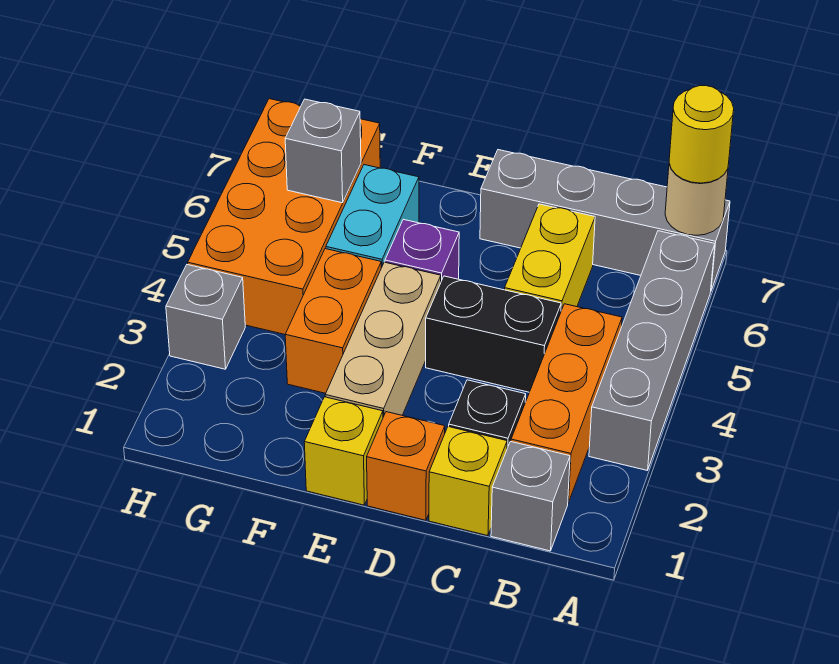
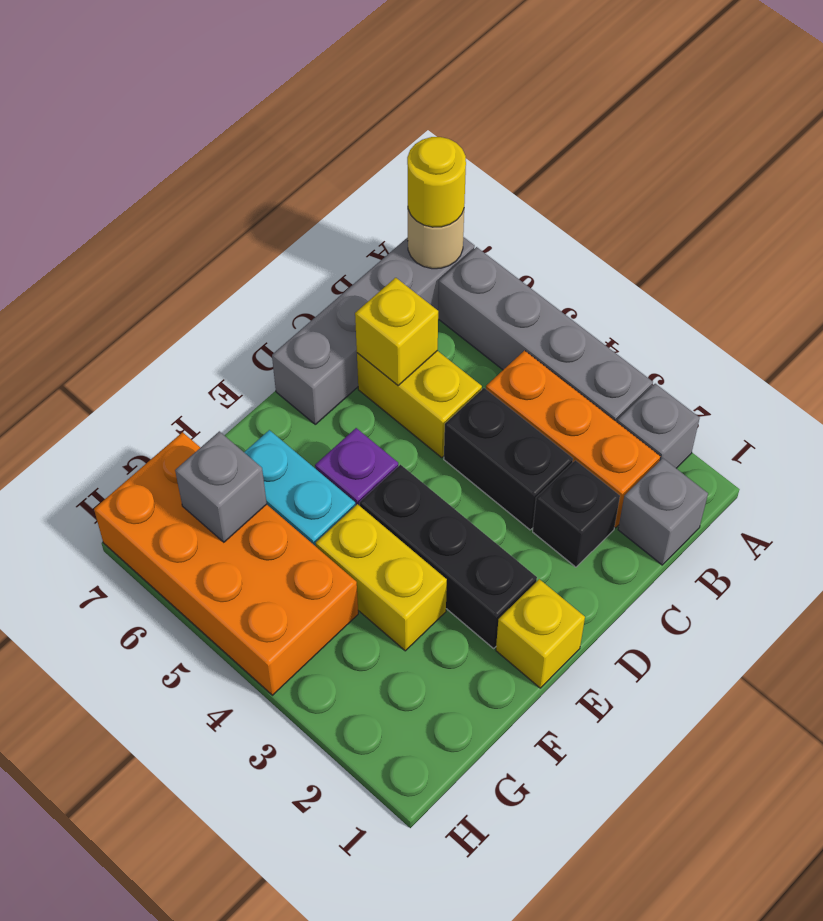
yellow 1x1 brick [429,427,507,536] -> yellow 1x1 brick moved to [355,278,438,385]
black 1x2 brick [426,276,561,392] -> black 1x2 brick turned to [444,388,573,530]
orange 1x1 brick [367,412,445,520] -> none
tan 1x3 brick [325,262,441,417] -> black 1x3 brick [360,465,537,648]
orange 1x2 brick [285,249,381,393] -> yellow 1x2 brick [316,504,447,651]
grey 1x1 brick [166,265,245,369] -> grey 1x1 brick moved to [617,384,700,468]

